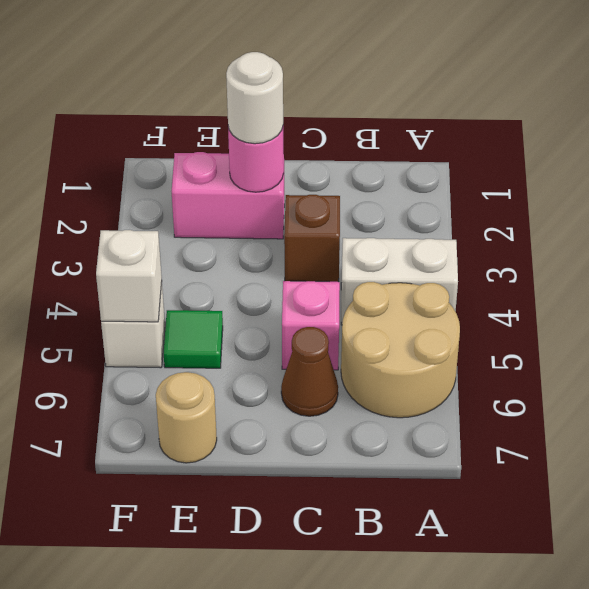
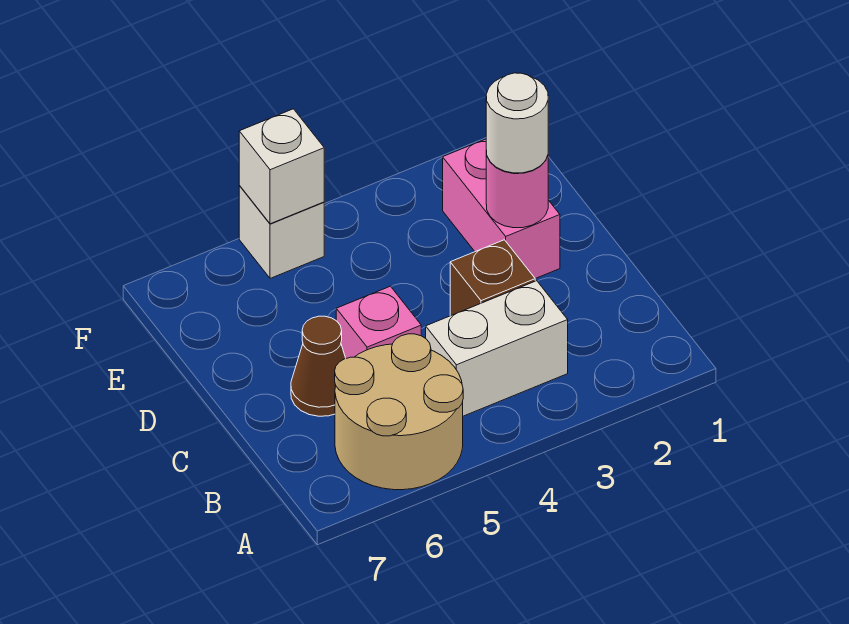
white 1x2 brick [341,238,458,325] -> white 1x2 brick turned to [426,281,568,416]
green 1x1 tile [164,310,223,368] -> none
tan 1x1 round brick [156,372,217,463] -> none

